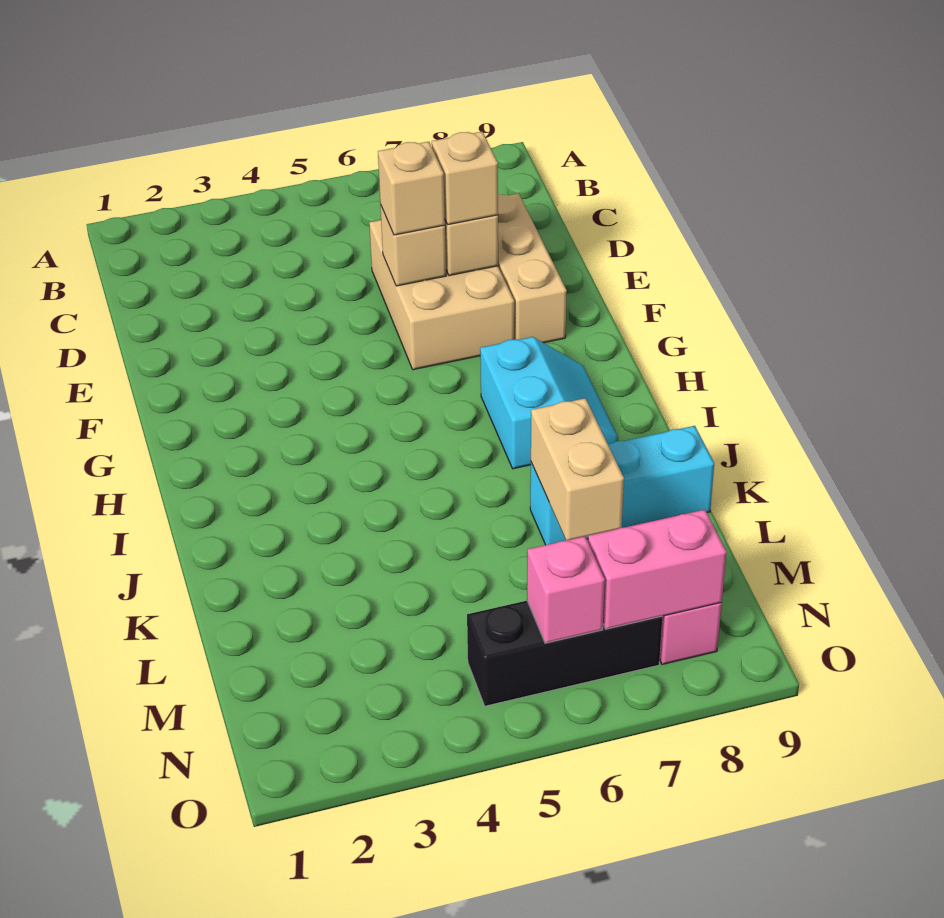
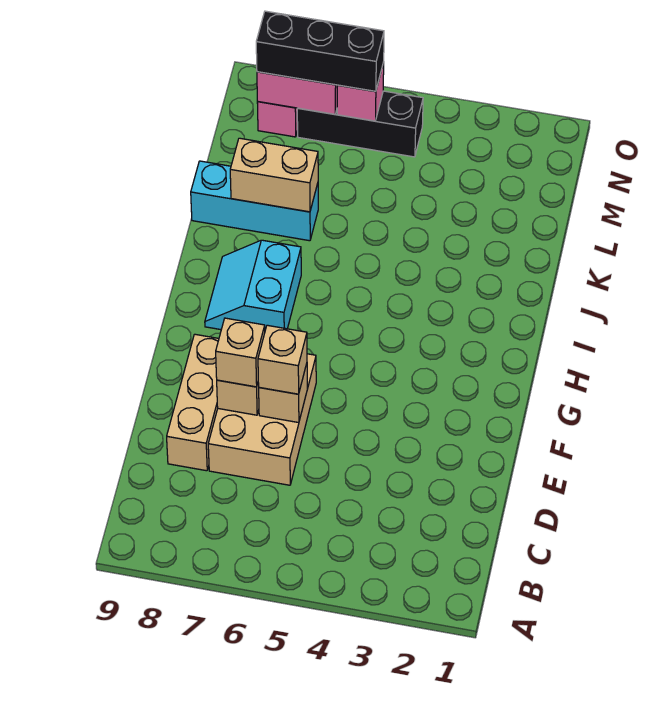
tan 1x2 brick [531,398,624,540] -> tan 1x2 brick turned to [230,138,318,212]
none -> black 1x3 brick [256,11,384,91]

